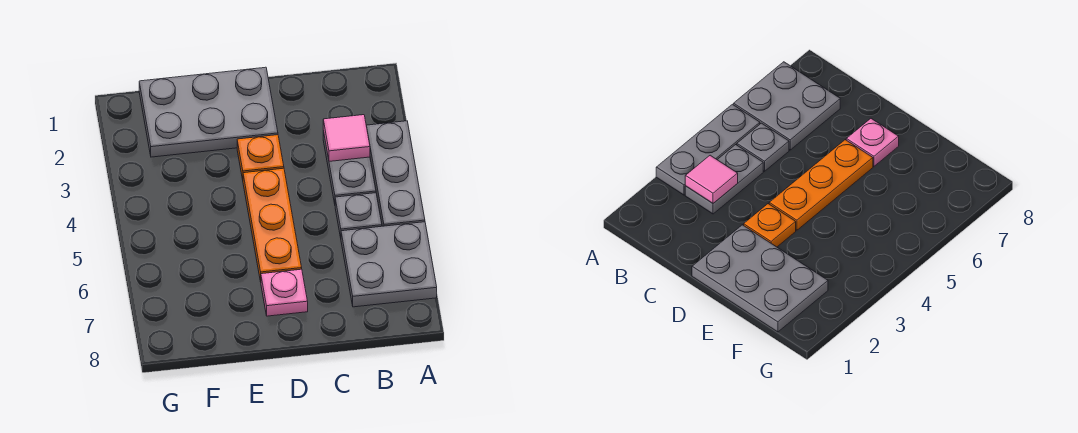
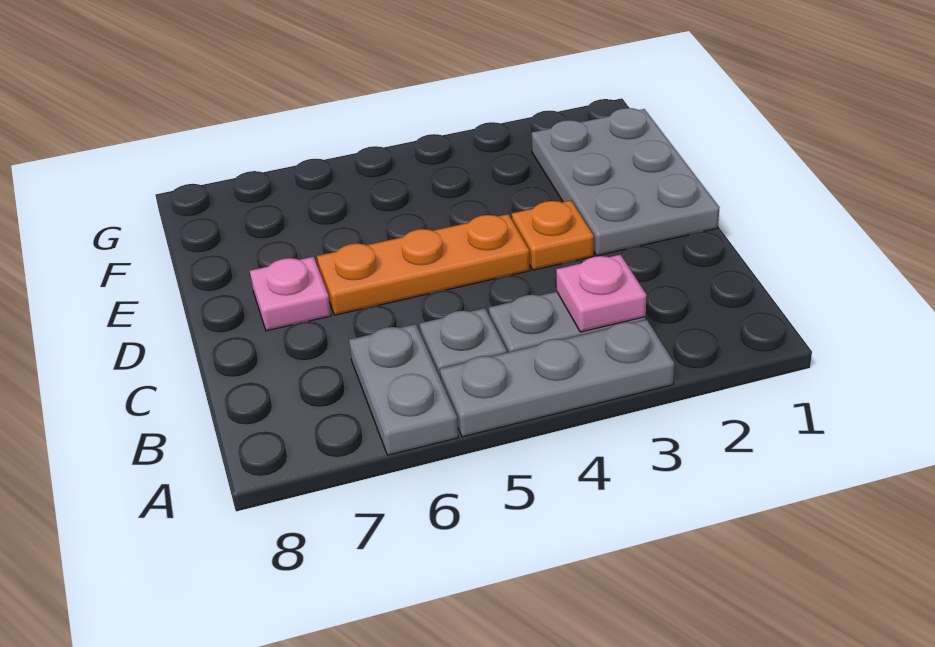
grey 2x2 plate [341,222,437,307] -> grey 1x2 plate [349,324,458,455]
pink 1x1 tile [323,115,370,161] -> pink 1x1 plate [556,254,647,332]

